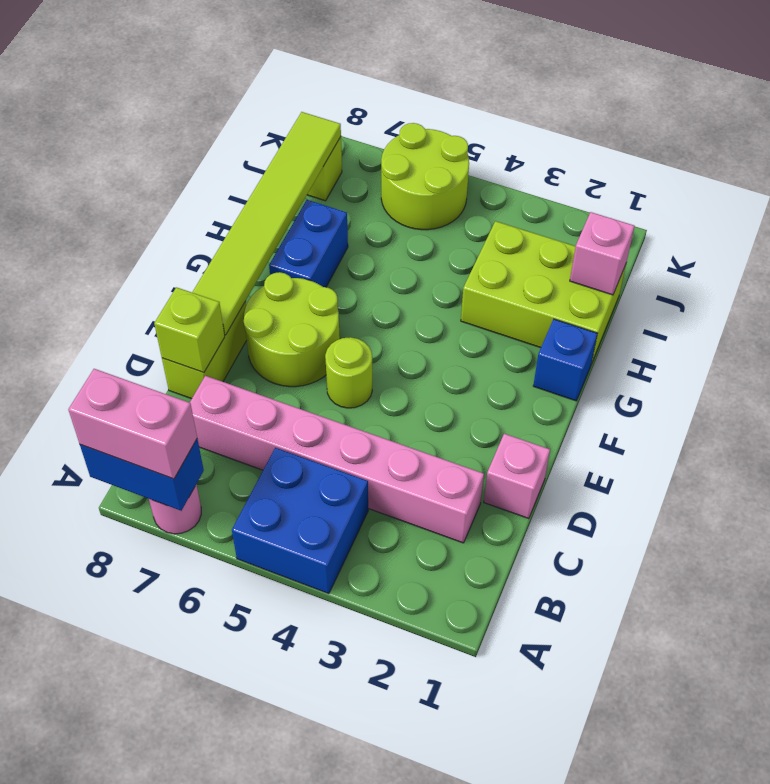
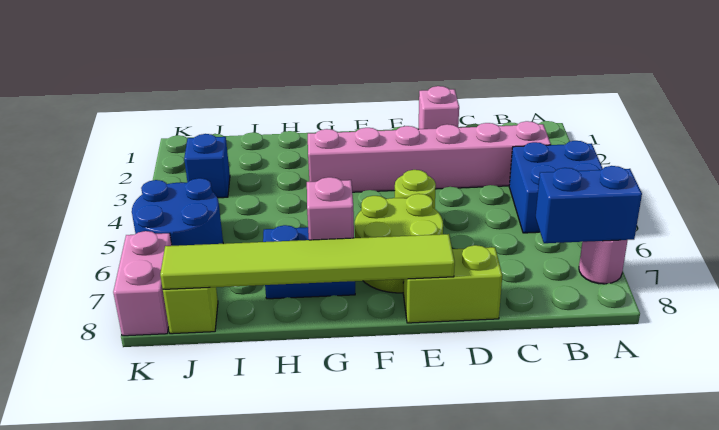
blue 1x2 brick [80,439,204,511] -> blue 1x2 brick turned to [535,166,642,243]
pink 1x2 brick [68,369,197,479] -> pink 1x2 brick moved to [113,231,172,336]
pink 1x6 brick [190,376,484,543] -> pink 1x6 brick turned to [308,121,551,192]
lime 1x1 brick [154,287,225,373] -> none
blue 1x1 brick [533,319,597,401] -> blue 1x1 brick moved to [184,134,230,198]
lime 2x3 brick [461,221,626,364] -> none
pink 1x1 brick [570,212,635,295] -> pink 1x1 brick moved to [307,177,354,240]
lime 2x2 round brick [381,123,469,230] -> blue 2x2 round brick [132,178,223,246]

